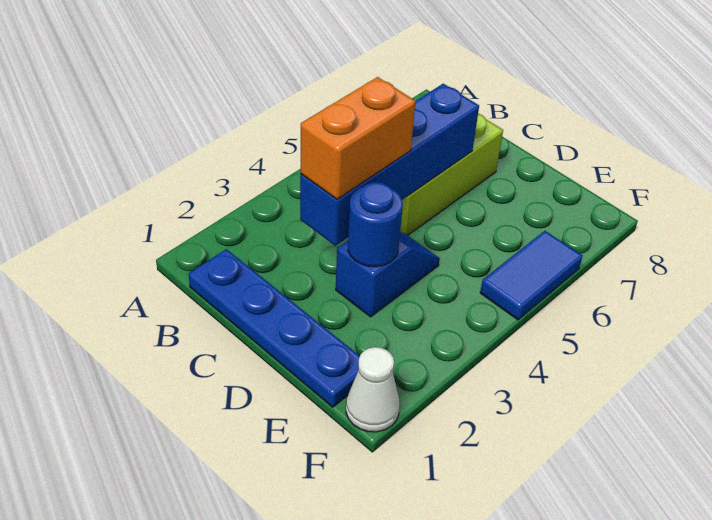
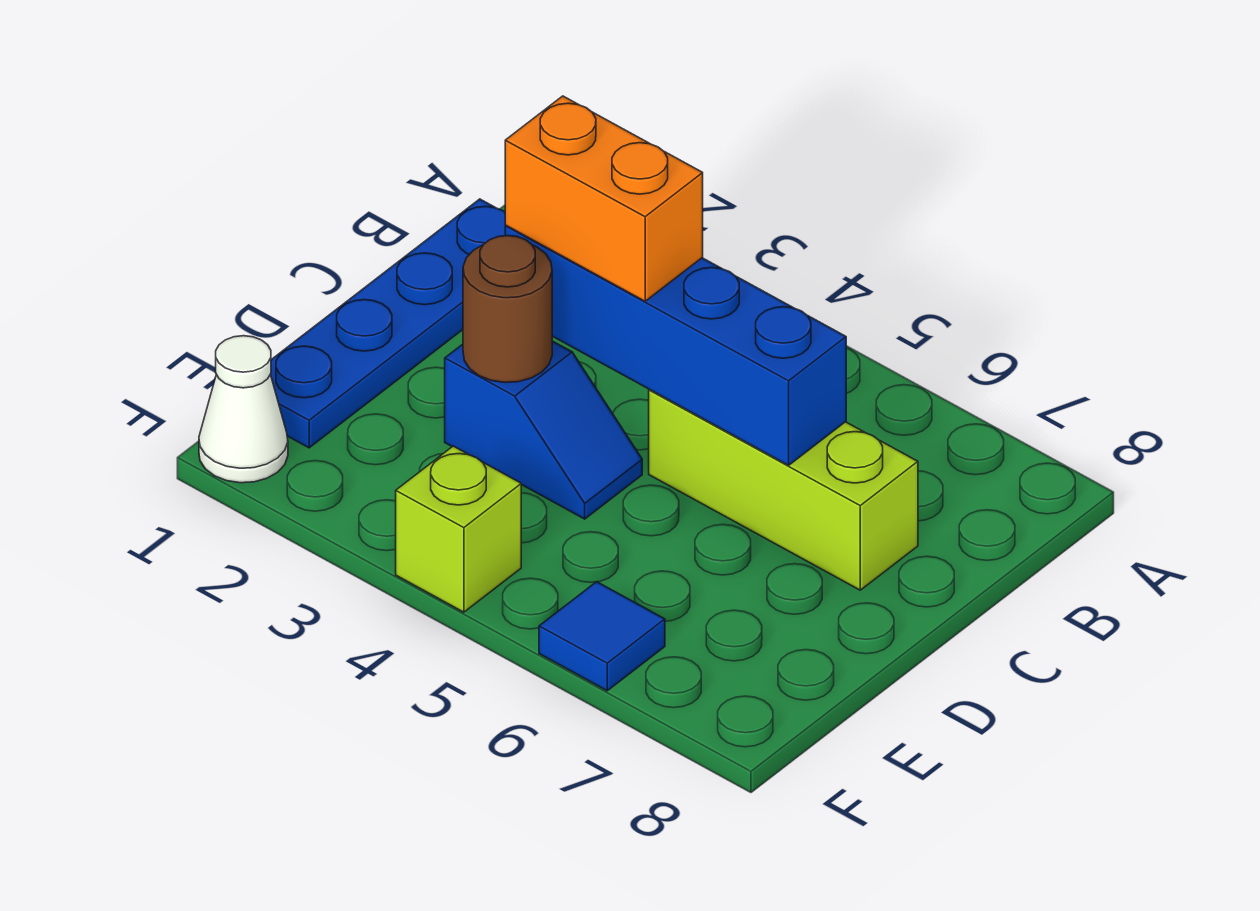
blue 1x1 round brick [348,182,403,267] -> brown 1x1 round brick [463,236,552,382]
none -> lime 1x1 brick [396,446,521,612]
blue 1x2 tile [480,231,583,320] -> blue 1x1 tile [539,582,665,691]

